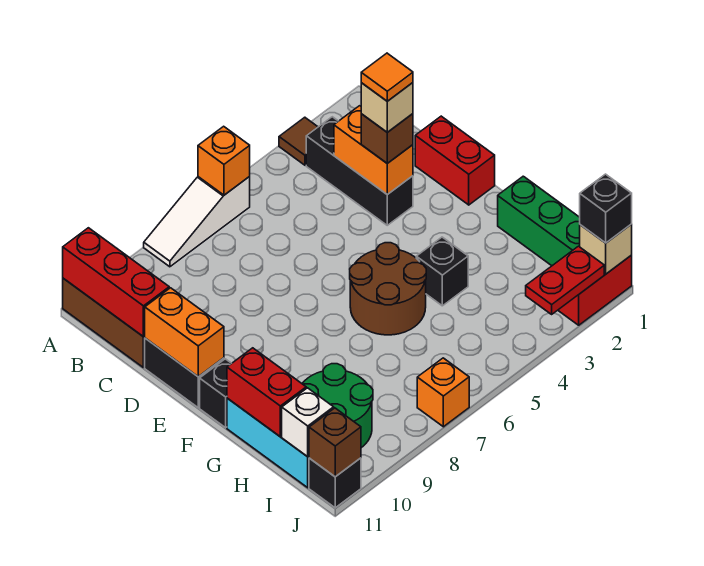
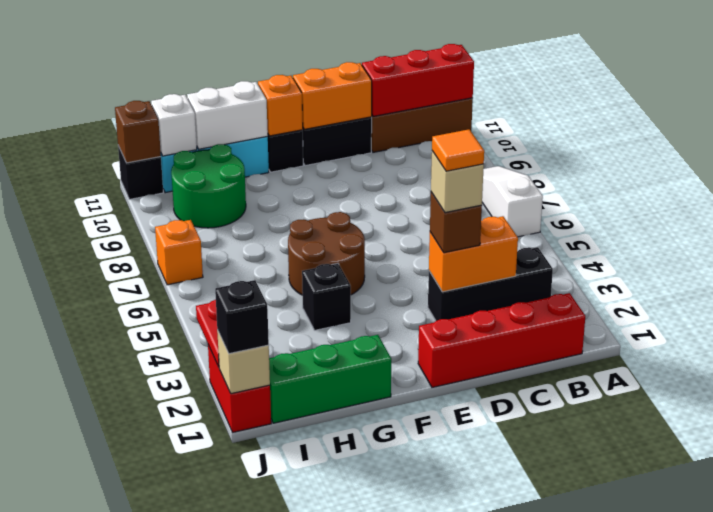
brown 1x1 tile [279,117,318,165] -> none
orange 1x1 brick [198,126,250,195] -> orange 1x1 brick moved to [258,75,303,136]
red 1x2 brick [415,116,495,205] -> red 1x4 brick [418,293,585,387]
red 1x2 brick [227,348,306,437] -> white 1x2 brick [187,81,268,149]

